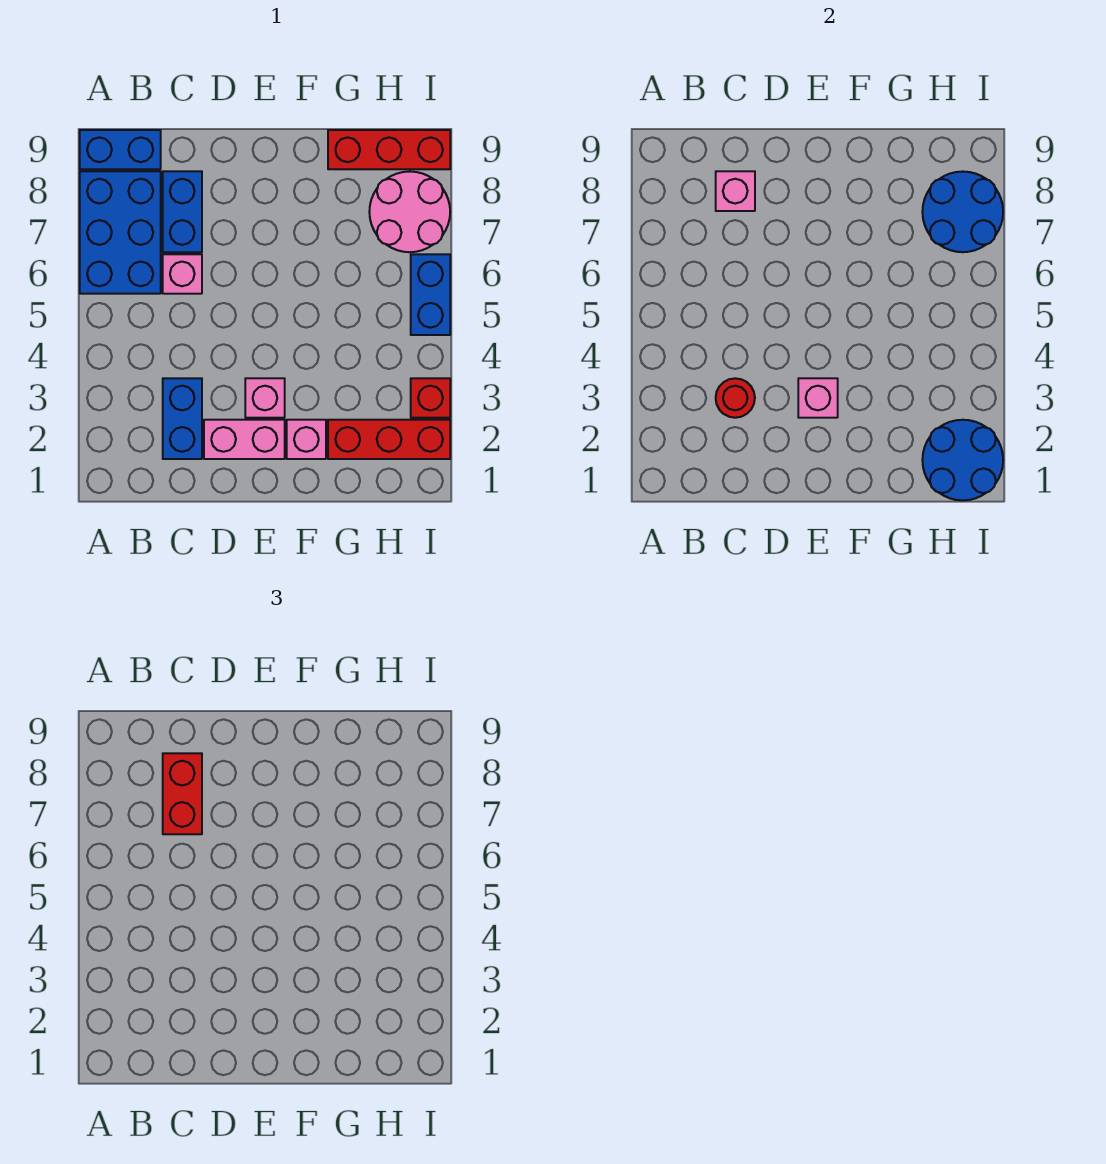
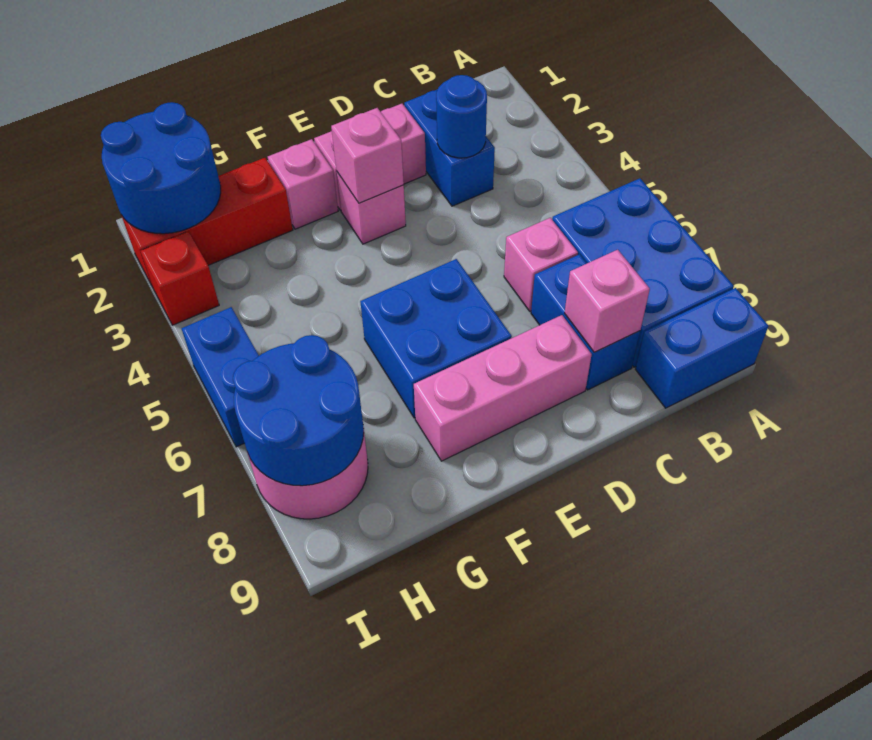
red 1x1 round brick [716,378,755,418] -> blue 1x1 round brick [436,75,487,158]
red 1x2 brick [163,753,202,834] -> none
none -> pink 1x3 brick [414,315,592,461]
none -> blue 2x2 brick [360,259,512,418]
red 1x3 brick [328,130,450,169] -> none

